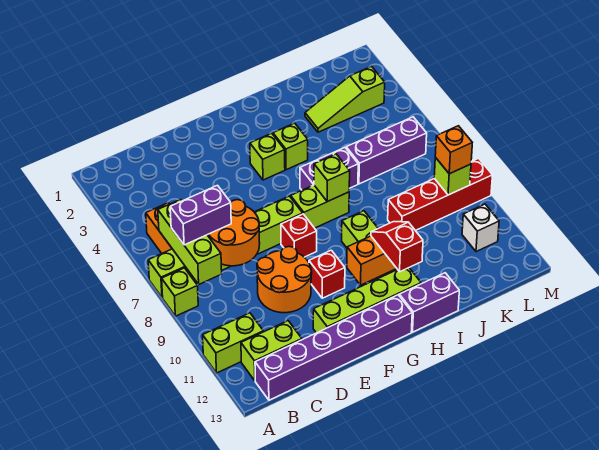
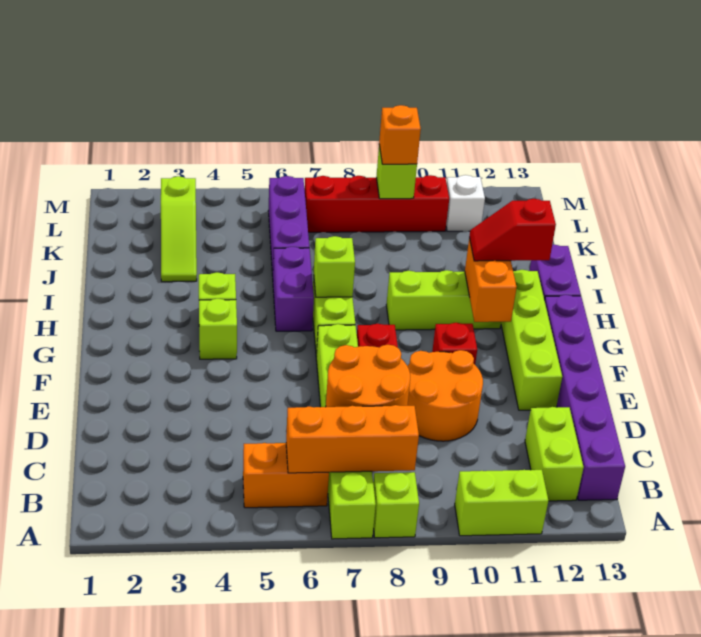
lime 1x2 brick [203,313,263,373] -> lime 1x2 brick turned to [455,470,548,536]
lime 1x3 brick [158,200,222,284] -> orange 1x3 brick [286,405,419,473]
purple 1x2 brick [170,185,231,245] -> none
red 1x4 brick [388,158,492,231] -> red 1x4 brick turned to [305,175,449,232]

